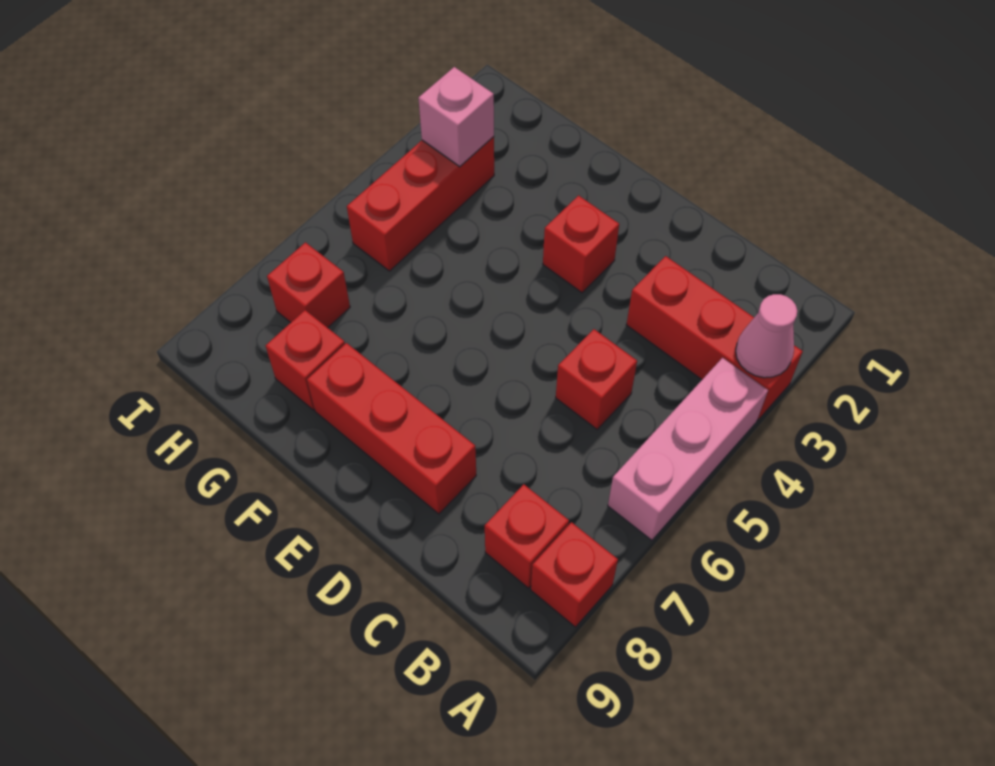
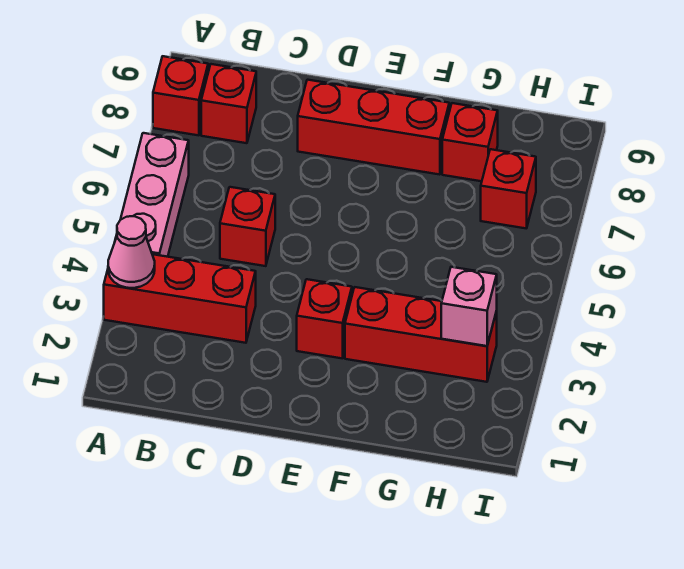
red 1x3 brick [347,137,494,271] -> red 1x3 brick turned to [345,287,497,382]

